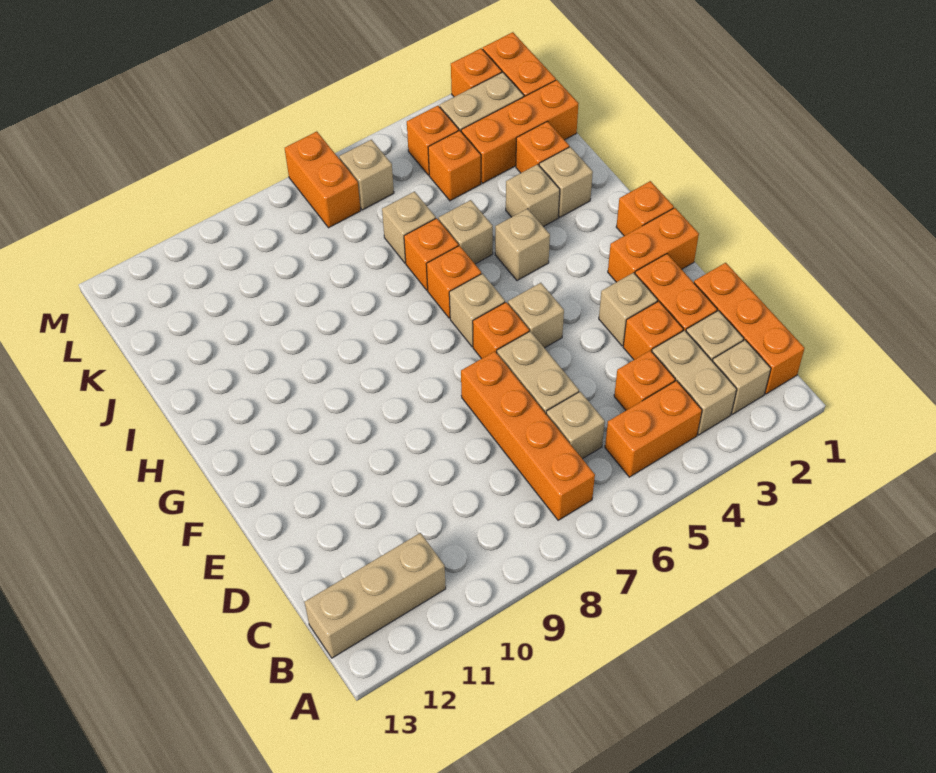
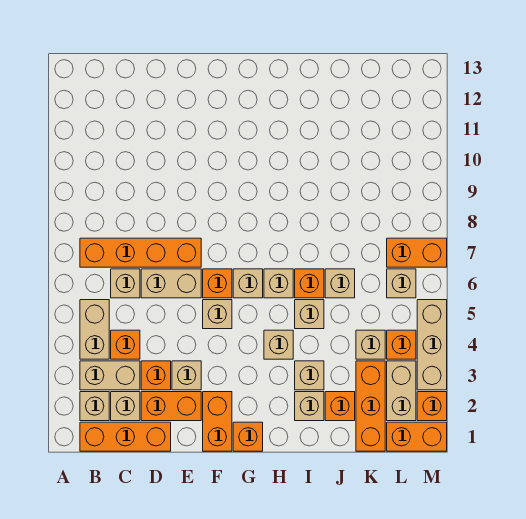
orange 1x2 brick [605,381,702,477] -> tan 1x2 brick [80,300,109,359]
tan 1x3 brick [305,533,446,658] -> tan 1x3 brick moved to [417,300,447,390]
orange 1x1 brick [426,246,482,318] -> tan 1x1 brick [264,269,293,298]
orange 1x1 brick [428,130,481,201] -> tan 1x1 brick [356,330,385,359]

